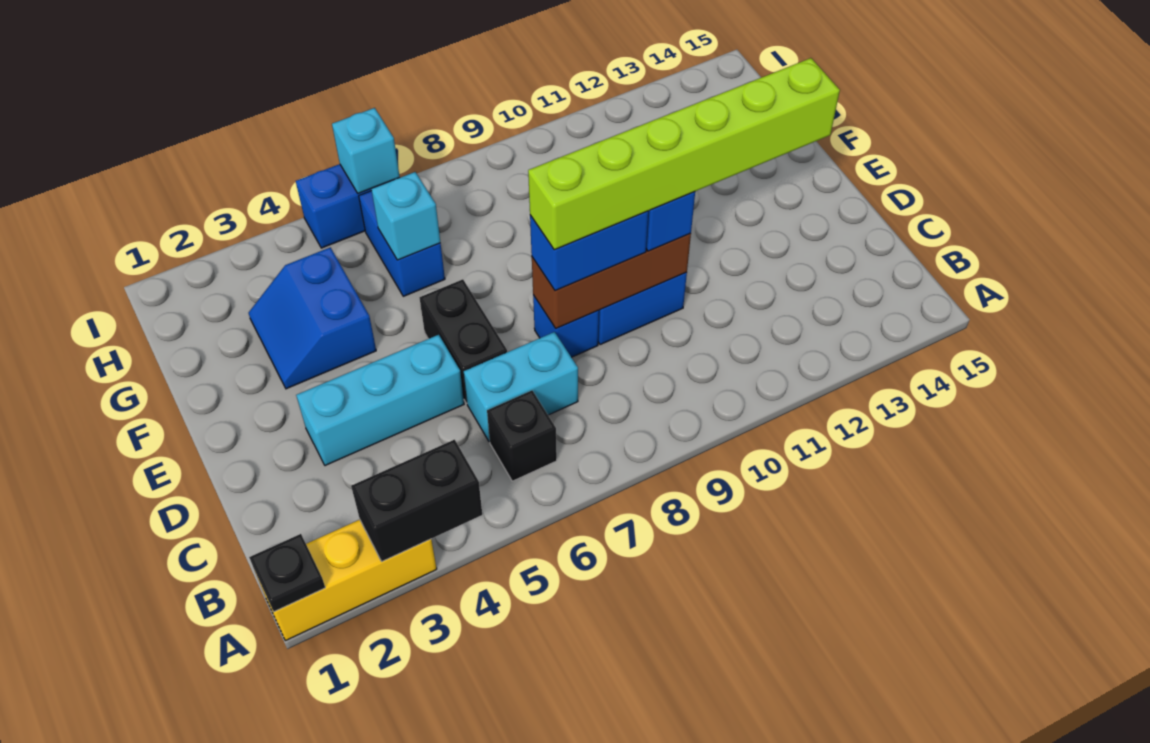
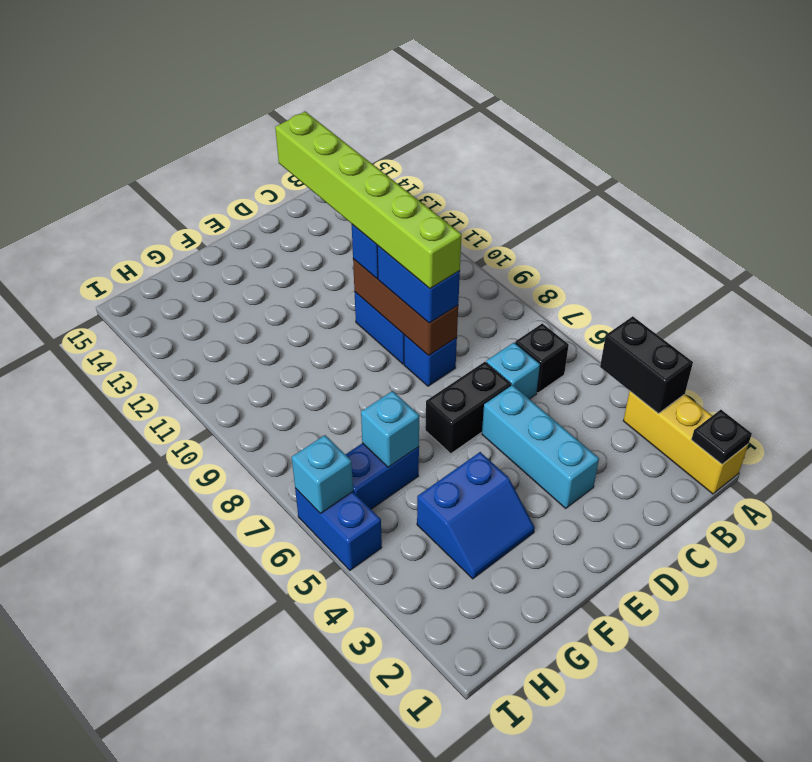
cyan 1x2 brick [464,332,578,442] -> cyan 1x1 brick [486,343,540,399]

